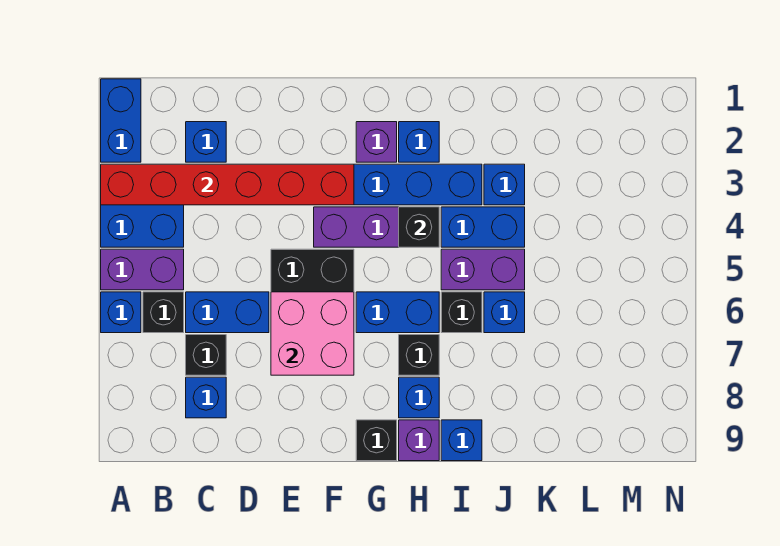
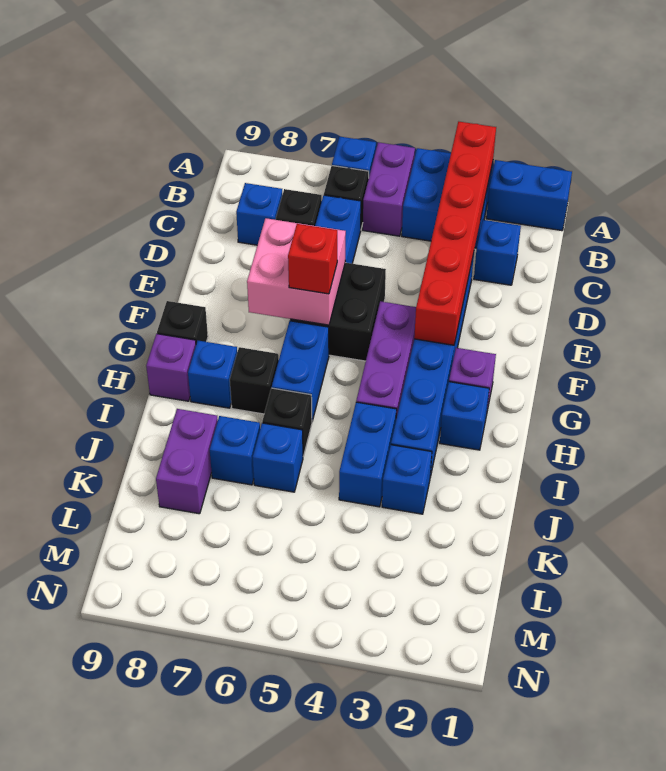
none -> red 1x1 brick [288,224,337,294]
black 1x1 brick [399,207,439,247] -> none
purple 1x2 brick [441,249,525,290] -> purple 1x2 brick moved to [156,409,218,514]
blue 1x1 brick [441,420,482,461] -> blue 1x1 brick moved to [210,416,260,485]

